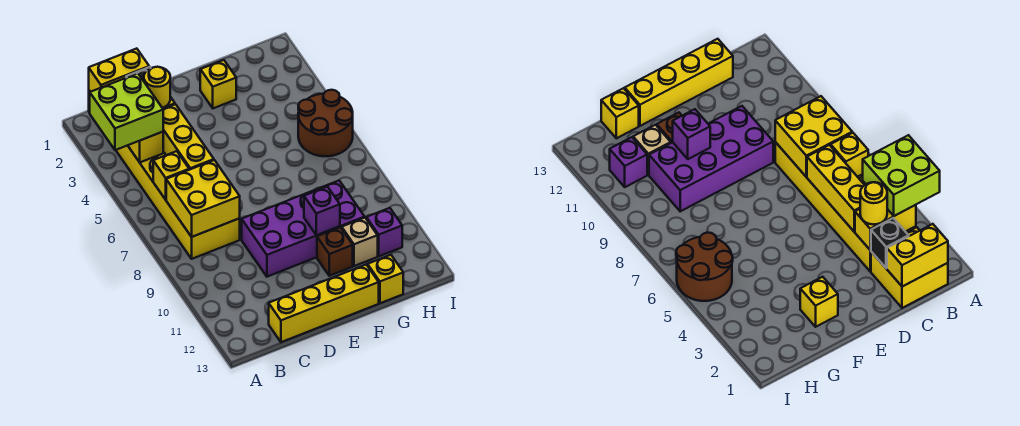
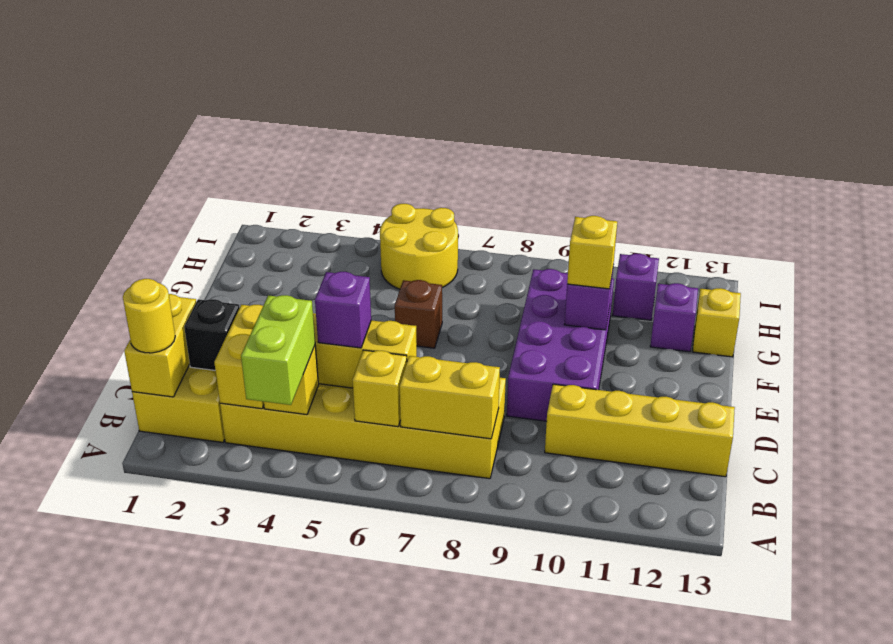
lime 2x2 brick [90,73,163,150] -> lime 1x2 brick [241,295,315,405]
yellow 2x2 brick [166,160,240,237] -> yellow 1x2 brick [400,356,500,439]
yellow 1x1 round brick [144,67,170,108] -> yellow 1x1 round brick moved to [123,279,175,353]
none -> purple 1x1 brick [315,272,371,348]
yellow 1x4 brick [269,265,379,342] -> yellow 1x4 brick turned to [545,384,735,477]
yellow 1x1 brick [200,60,236,108] -> yellow 1x1 brick moved to [567,216,617,289]
brown 1x1 brick [317,227,353,276] -> brown 1x1 brick moved to [395,280,442,348]
tan 1x1 brick [342,218,378,266] -> none
none -> purple 1x1 brick [650,283,698,352]
brown 2x2 round brick [298,90,353,156] -> yellow 2x2 round brick [380,204,458,289]

